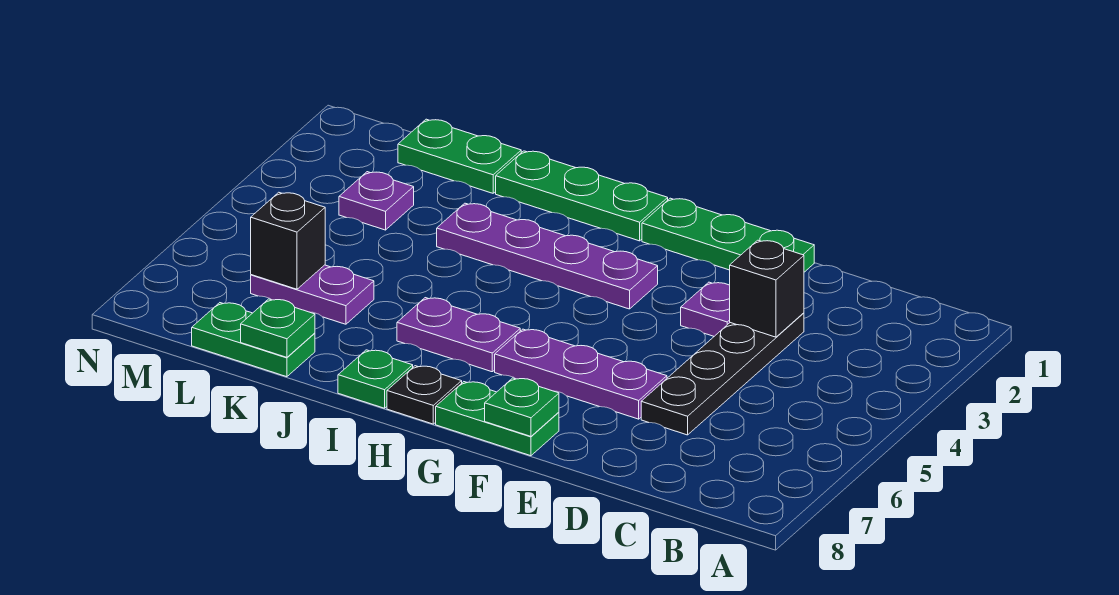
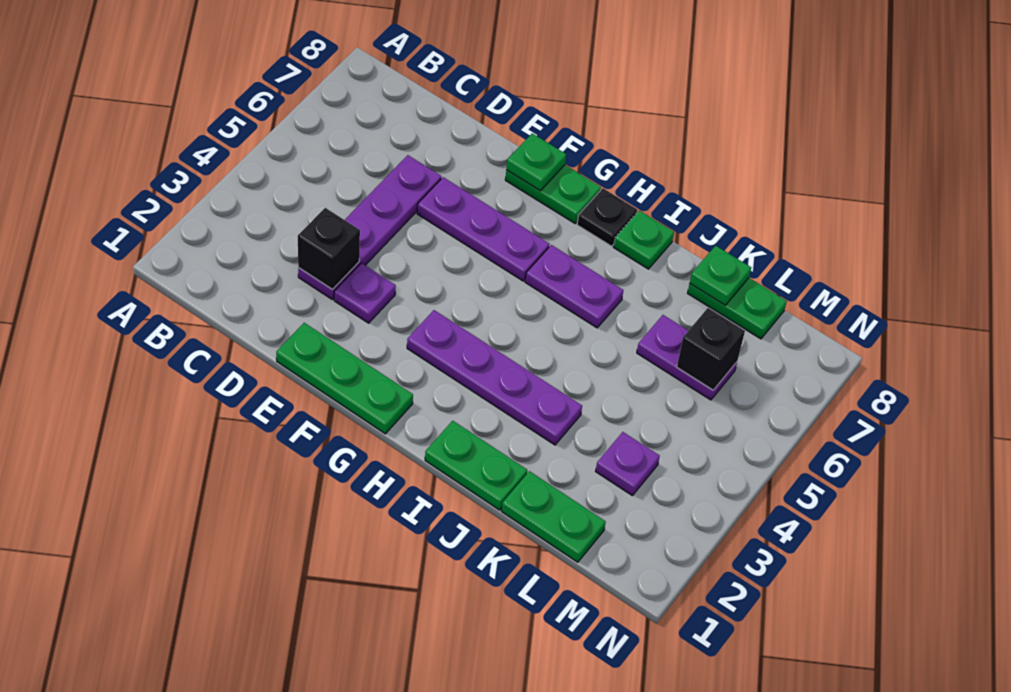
black 1x4 plate [641,313,804,435] -> purple 1x4 plate [298,155,441,300]
green 1x3 plate [496,151,668,241] -> green 1x2 plate [425,421,527,510]

